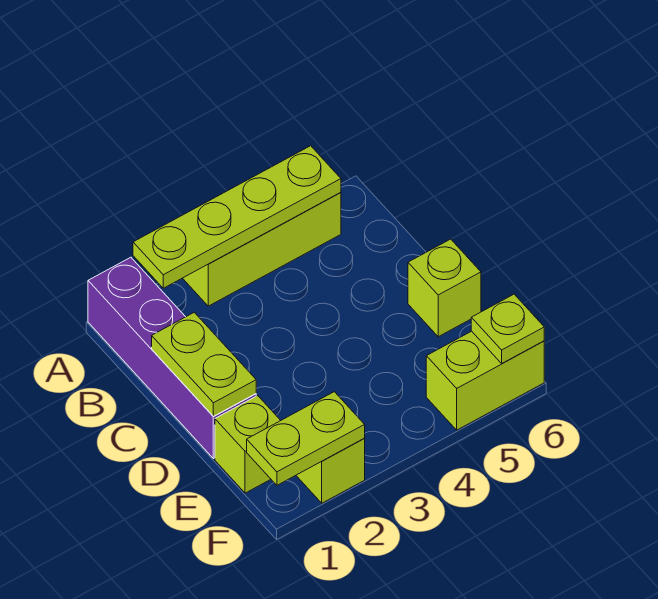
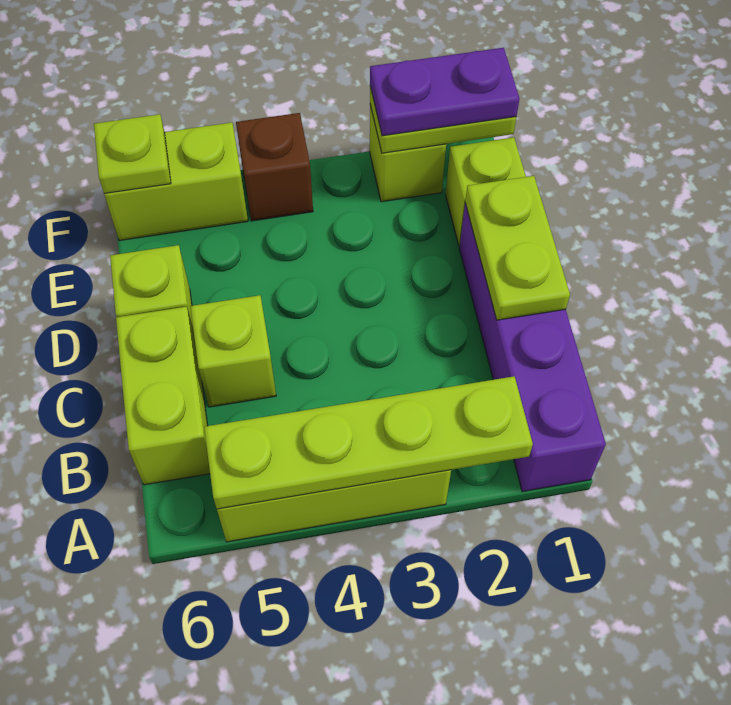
none -> lime 1x2 brick [116,307,210,485]
none -> lime 1x1 brick [190,295,276,407]
none -> purple 1x2 plate [370,48,519,136]
none -> brown 1x1 brick [236,113,313,221]

